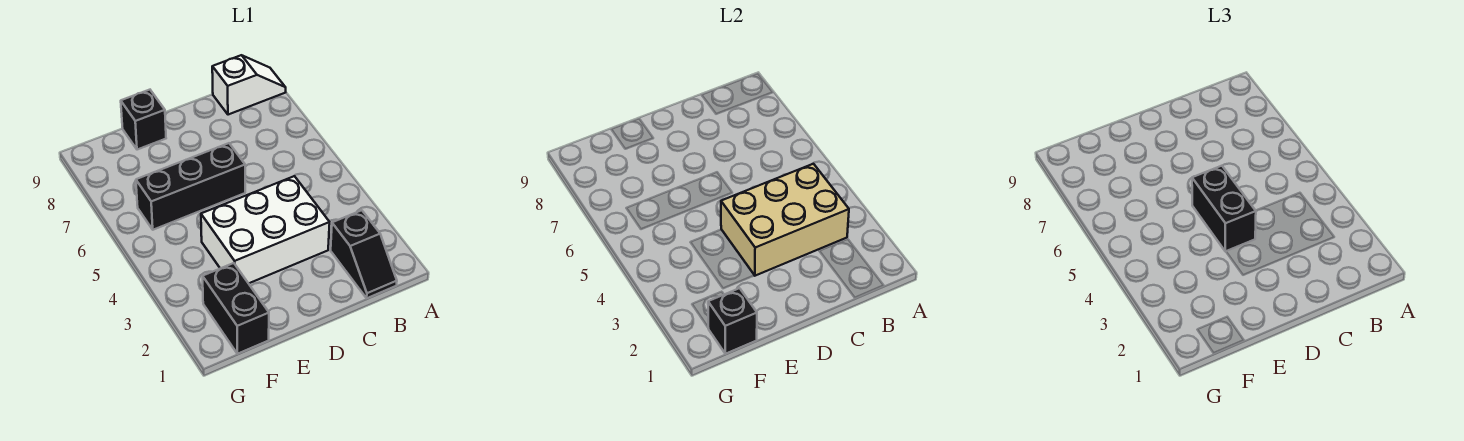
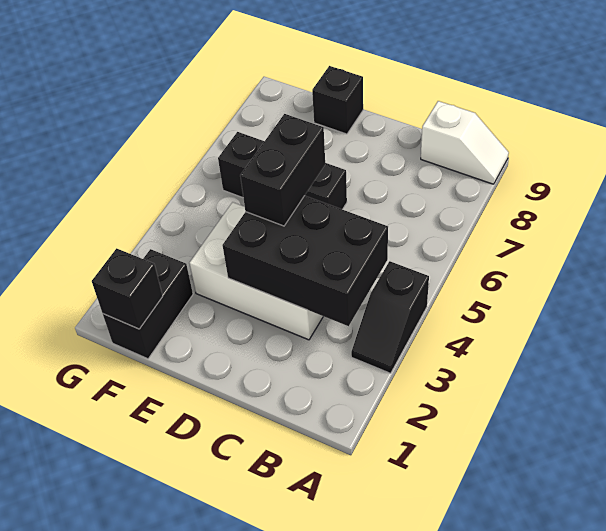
black 1x2 slope [331,210,397,298] -> black 1x2 slope moved to [351,261,429,373]
tan 2x3 brick [721,164,849,276] -> black 2x3 brick [222,196,388,326]

